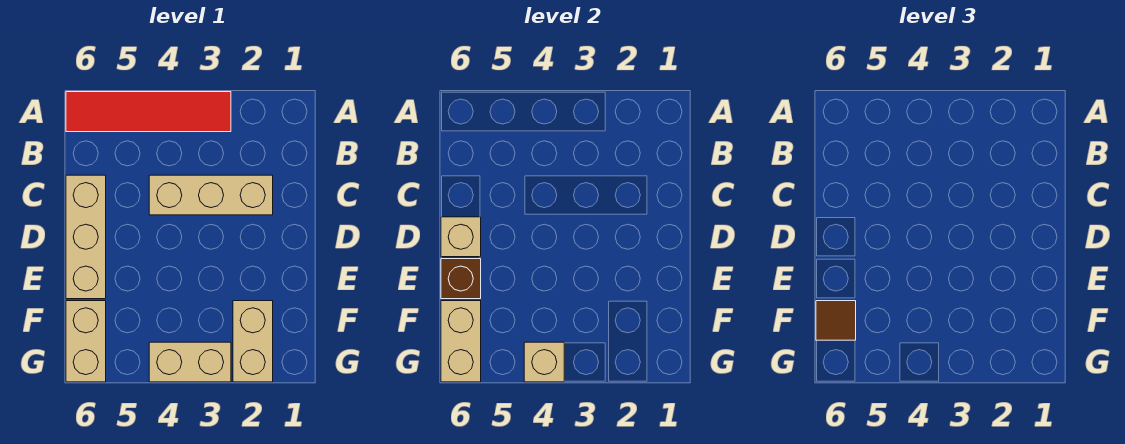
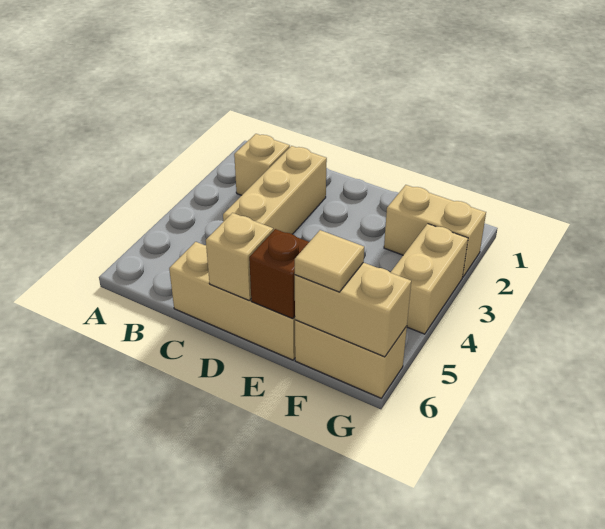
red 1x4 tile [66,92,231,132] -> none
brown 1x1 tile [816,301,856,340] -> tan 1x1 tile [295,230,364,292]
tan 1x1 brick [524,342,564,382] -> tan 1x1 brick moved to [234,134,290,195]

